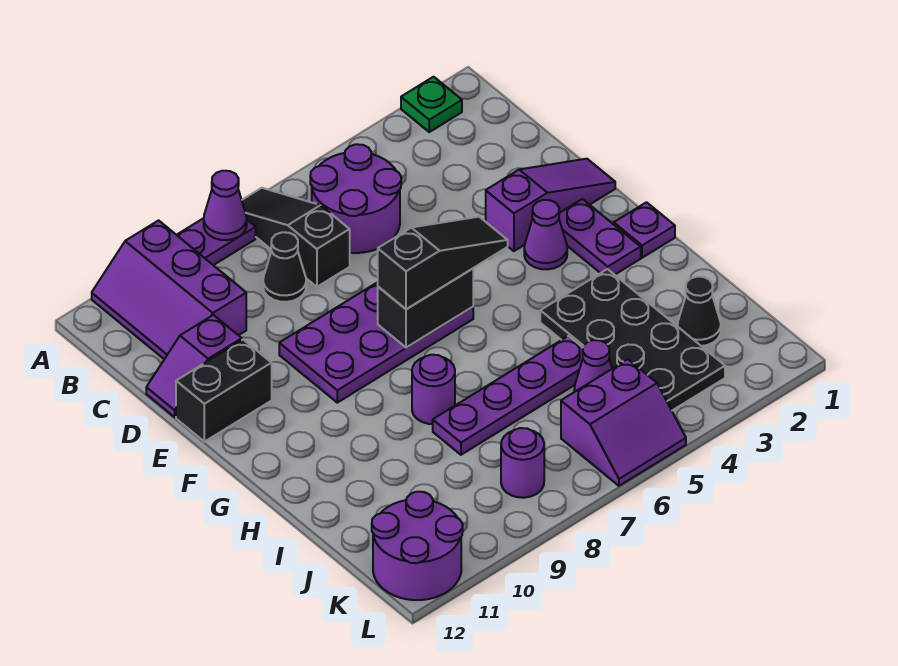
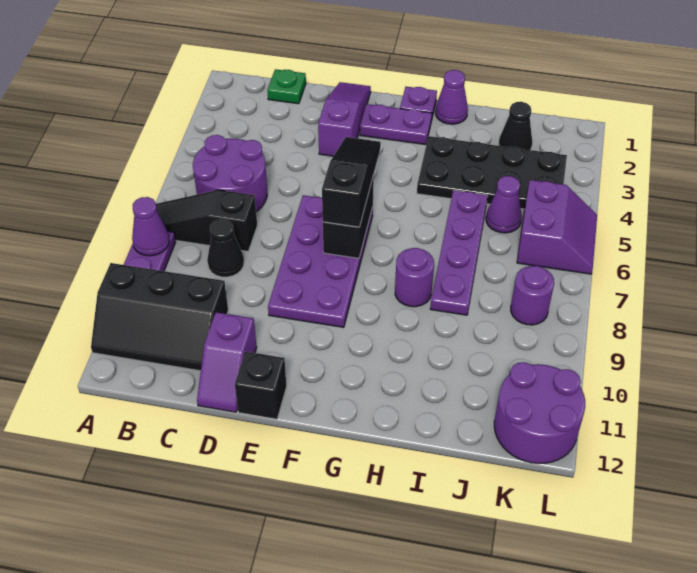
green 1x1 plate [401,77,462,132] -> green 1x1 plate moved to [267,69,306,104]
purple 2x3 slope [92,220,246,359] -> black 2x3 slope [91,263,228,371]
black 1x2 brick [176,340,272,442] -> black 1x1 brick [235,351,287,419]
purple 1x1 cone [524,200,567,269] -> purple 1x1 cone moved to [435,70,468,124]

